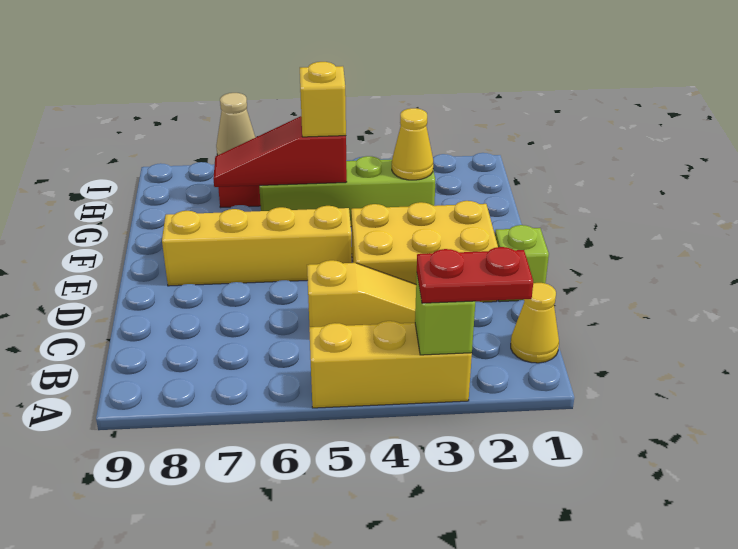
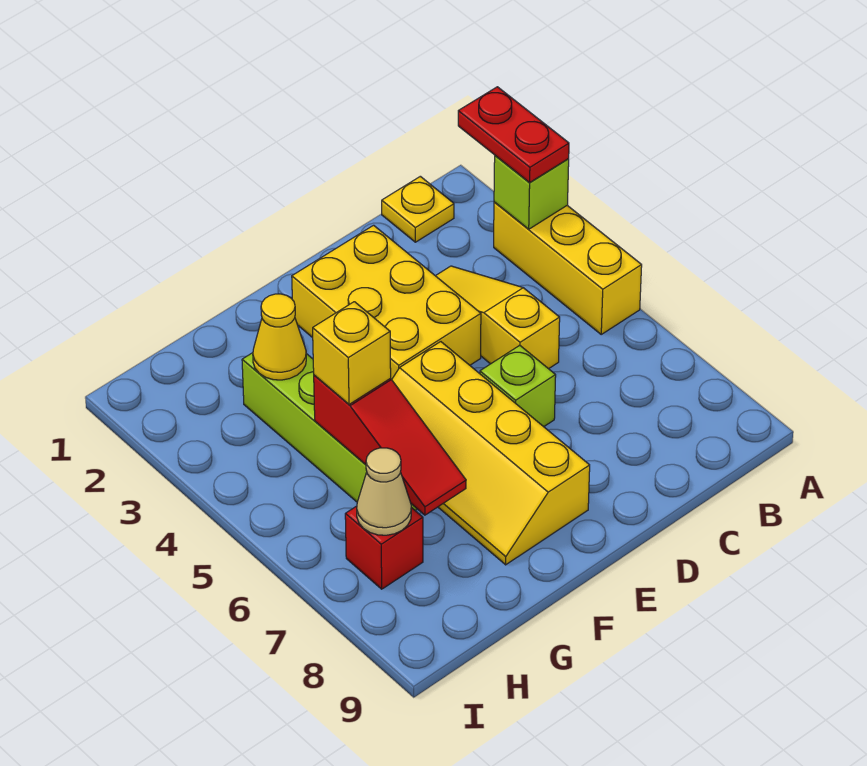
yellow 1x1 cone [511,283,559,363] -> yellow 1x1 plate [382,176,454,242]
lime 1x1 brick [495,225,549,302] -> lime 1x1 brick moved to [480,345,556,427]

